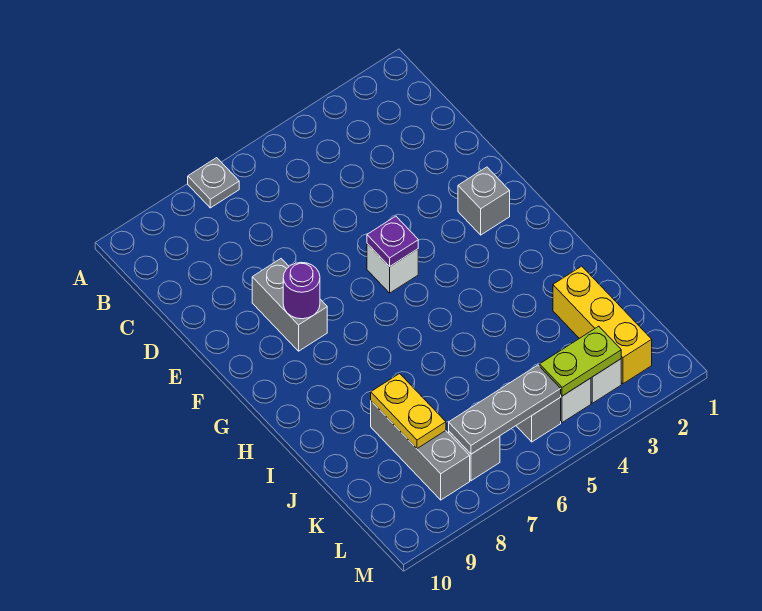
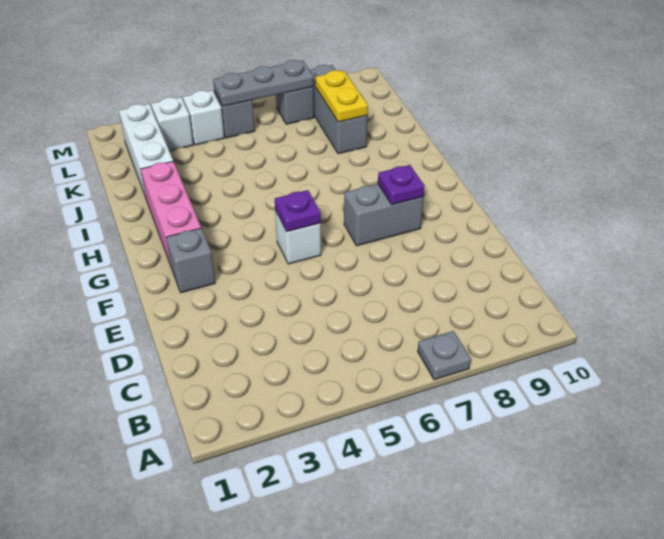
grey 1x2 brick [252,259,327,351] -> grey 1x2 brick turned to [344,184,423,246]
purple 1x1 round brick [283,262,320,319] -> purple 1x1 plate [378,165,425,205]
none -> pink 1x3 brick [141,161,201,266]
yellow 1x3 brick [553,266,652,384] -> white 1x3 brick [119,104,173,197]
lime 1x2 plate [540,326,621,396] -> none

